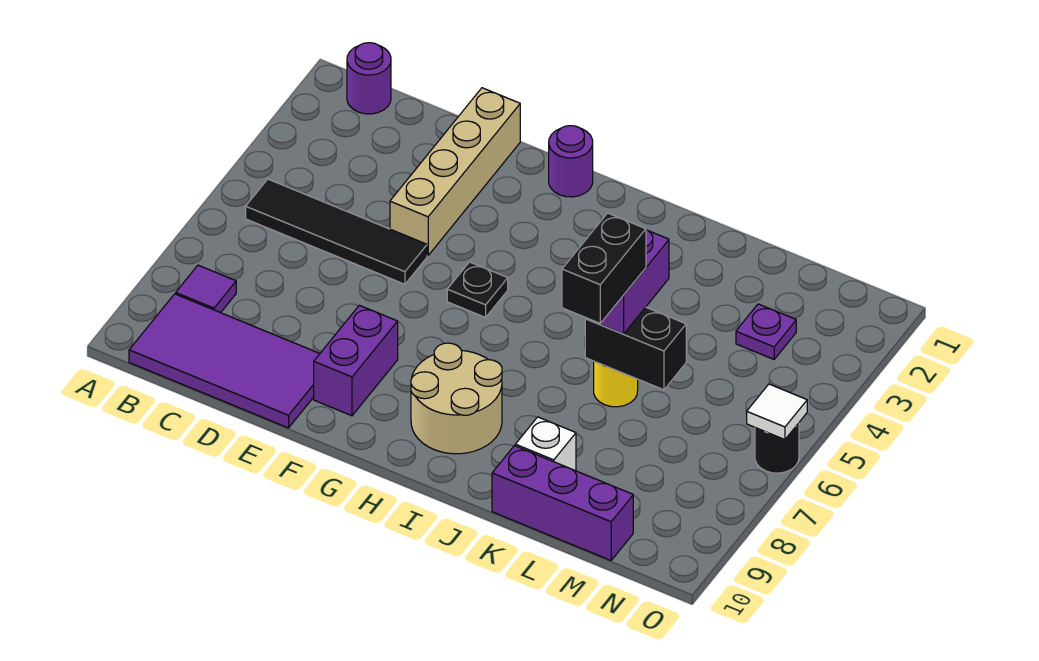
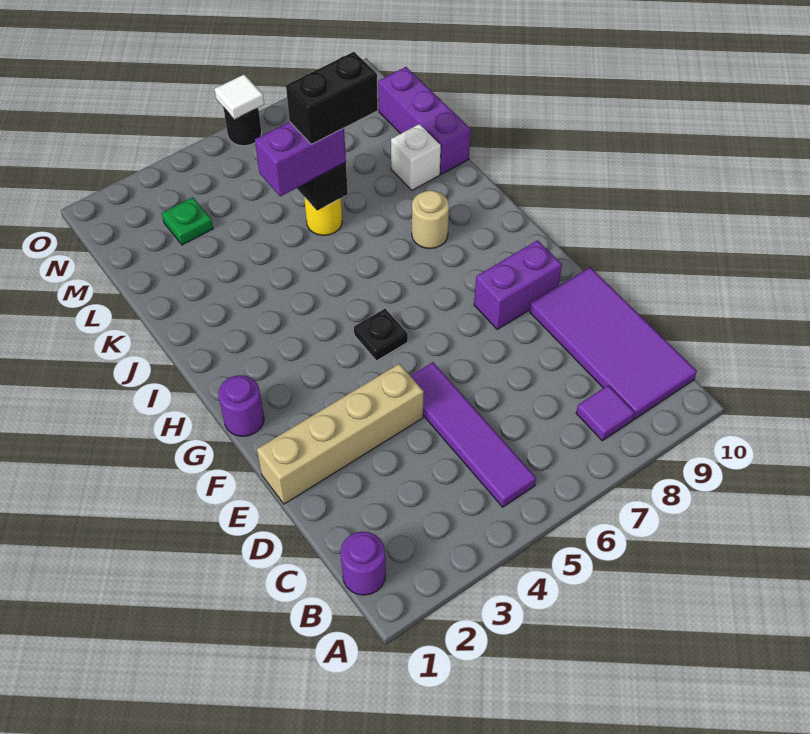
black 1x4 tile [246,179,427,284] -> purple 1x4 tile [411,362,536,507]
tan 2x2 round brick [411,343,502,454] -> tan 1x1 round brick [412,190,449,249]
purple 1x1 plate [736,304,796,359] -> green 1x1 plate [162,197,213,245]

